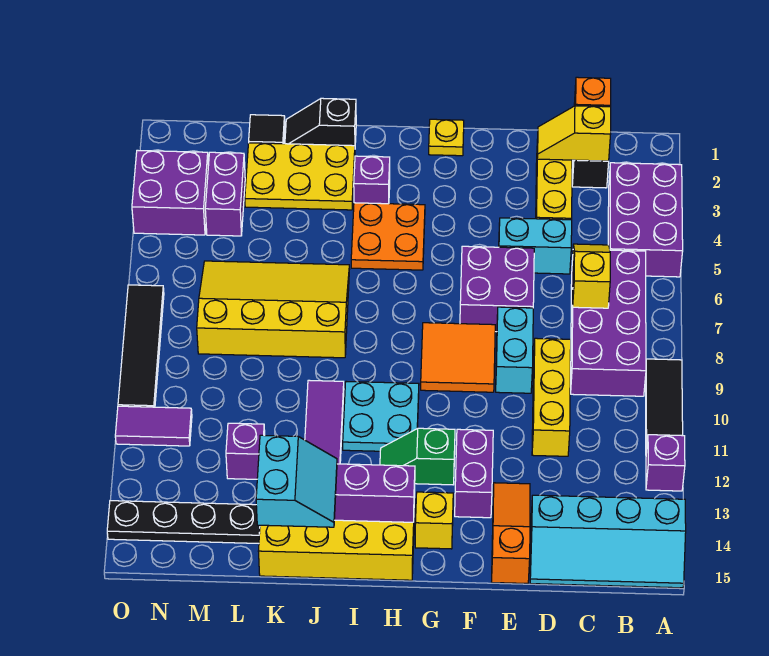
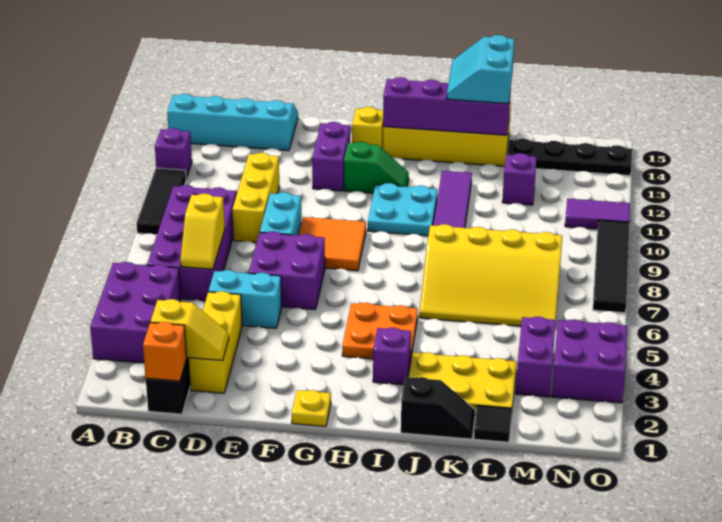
orange 1x3 slope [492,483,530,583] -> none

